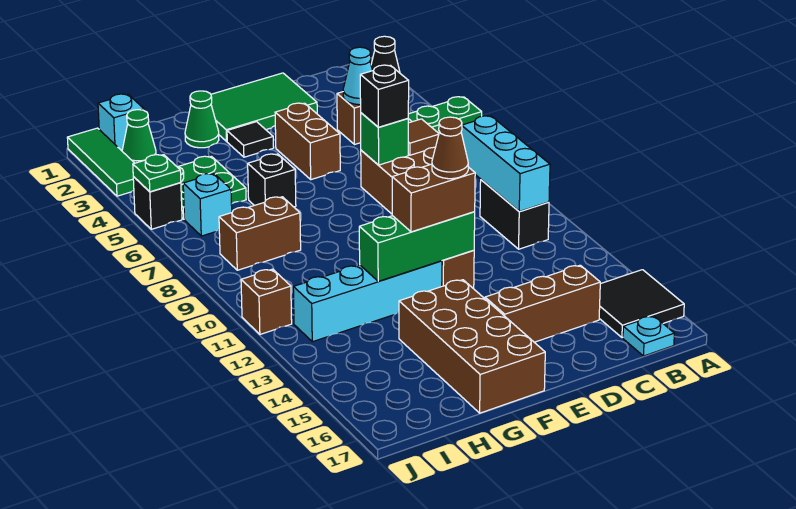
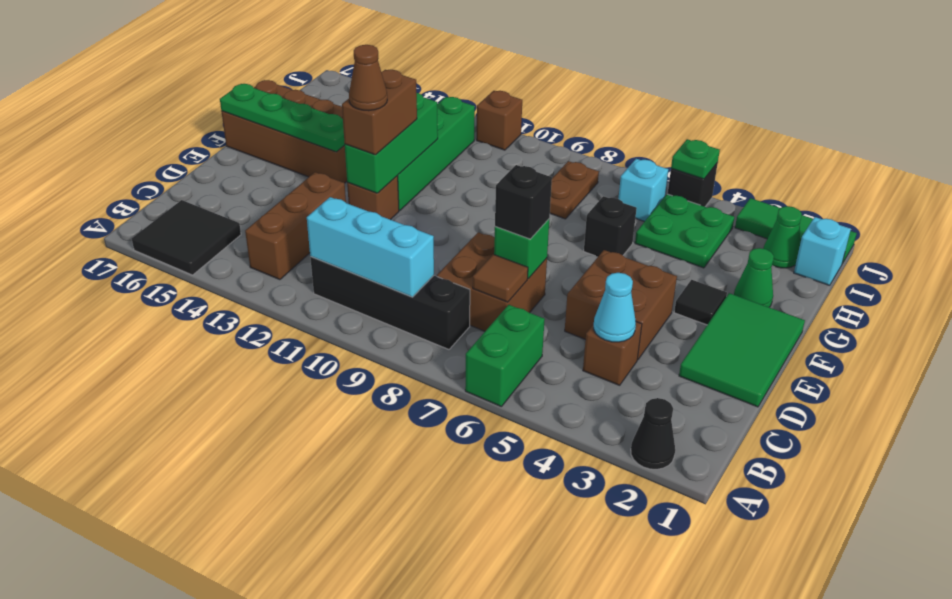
black 1x2 brick [480,180,549,249] -> black 1x4 brick [310,257,470,349]
cyan 1x1 plate [623,316,674,356] -> none
brown 1x3 brick [485,265,600,342] -> brown 1x3 brick moved to [245,172,346,280]
brown 1x2 brick [275,103,340,180] -> brown 2x2 brick [565,250,677,360]
cyan 1x4 brick [293,261,442,342] -> green 1x4 brick [397,97,475,211]
none -> green 1x4 plate [220,84,345,152]
brown 1x2 brick [219,197,301,270] -> brown 1x2 plate [550,161,599,219]

